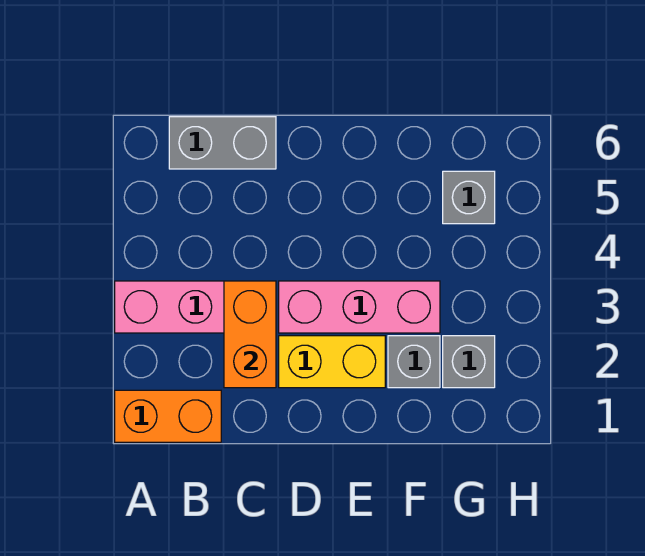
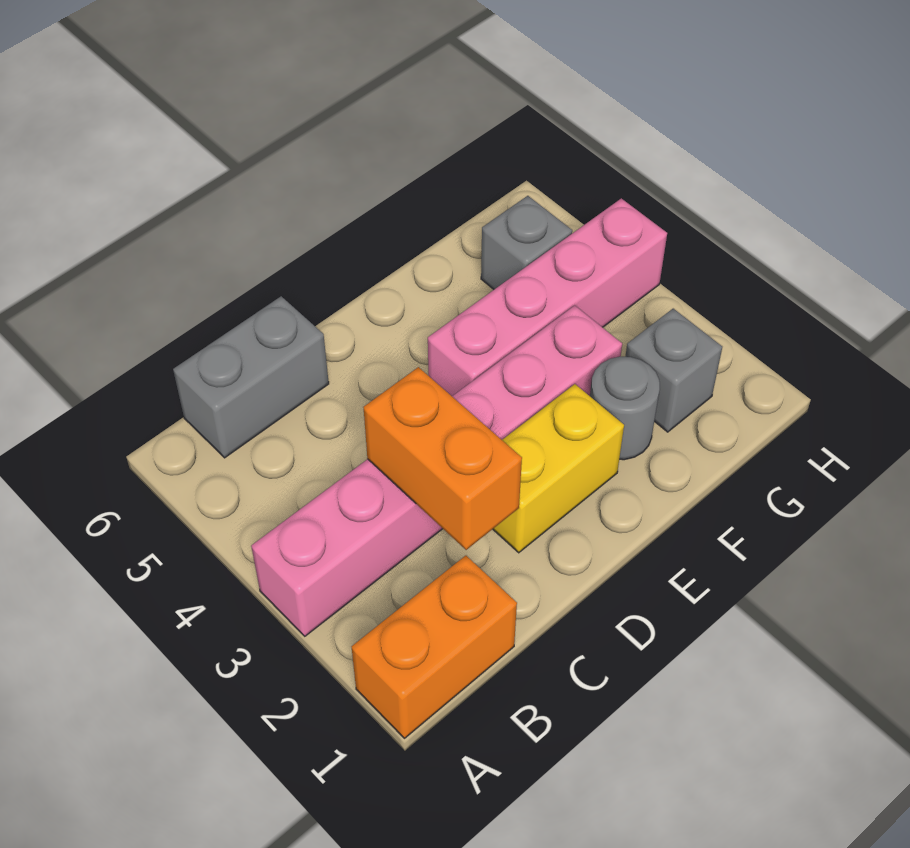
none -> pink 1x4 brick [428,198,667,396]
grey 1x1 brick [388,336,440,388] -> grey 1x1 round brick [590,357,660,460]

